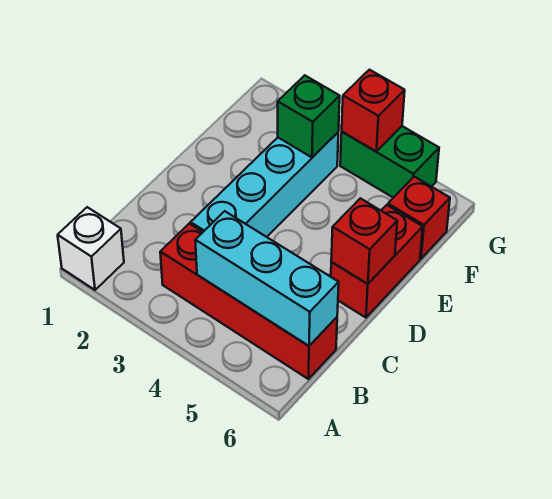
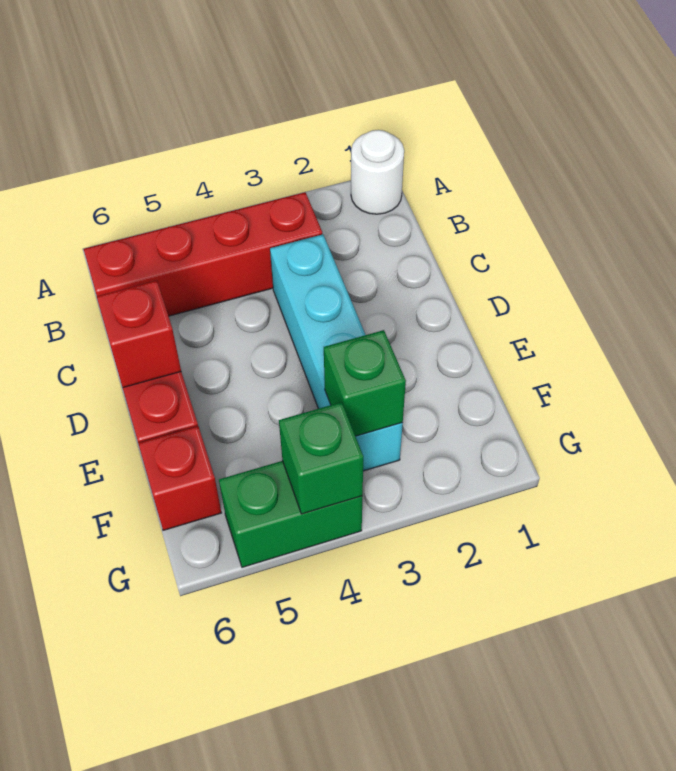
white 1x1 brick [58,207,124,290] -> white 1x1 round brick [351,130,404,214]
cyan 1x3 brick [195,211,339,346] -> none
red 1x1 brick [342,70,405,151] -> green 1x1 brick [279,402,363,514]

